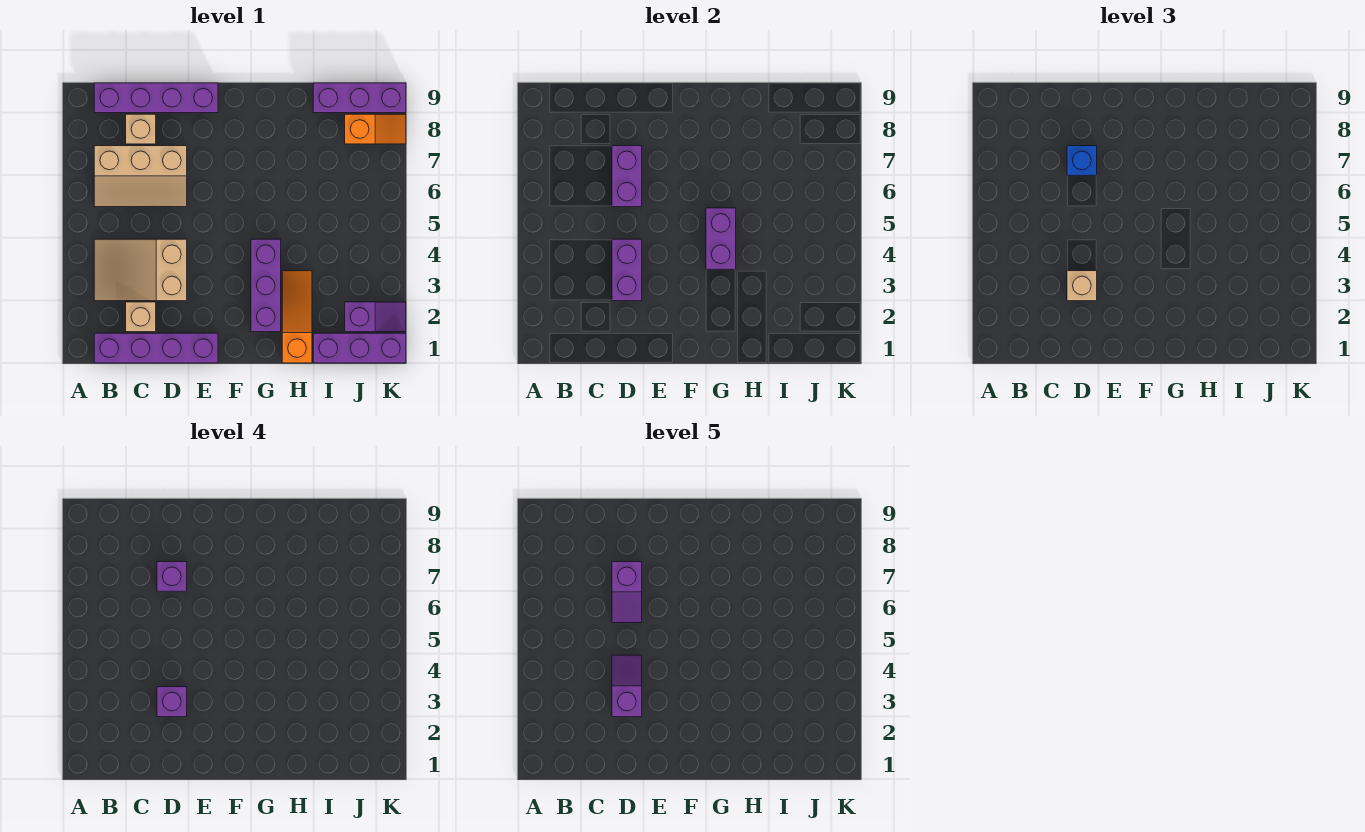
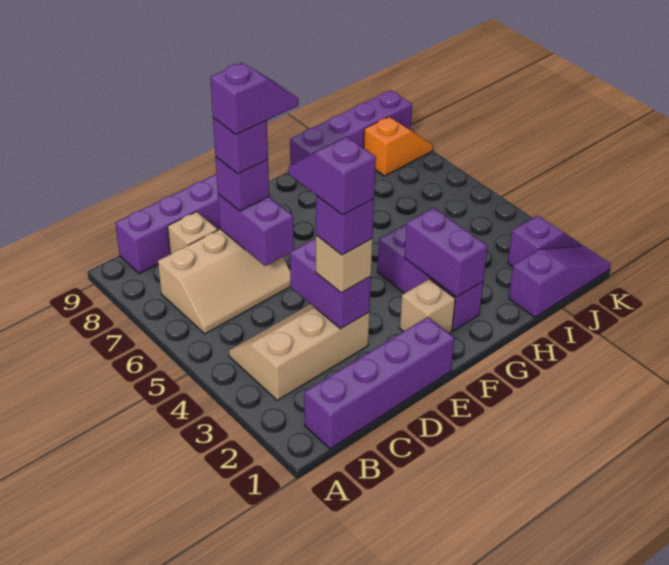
tan 2x3 slope [94,239,187,301] -> tan 2x3 slope turned to [229,304,370,400]
tan 1x1 brick [126,302,156,332] -> tan 1x1 brick moved to [400,279,455,334]
purple 1x2 slope [612,562,642,623] -> purple 1x2 slope turned to [210,63,298,135]
blue 1x1 brick [1067,146,1097,175] -> purple 1x1 brick [215,157,269,211]
purple 1x2 brick [706,208,736,269] -> purple 1x2 brick moved to [404,208,488,297]
orange 1x3 slope [282,271,312,363] -> none
purple 1x3 brick [313,333,406,363] -> purple 1x3 slope [509,246,610,317]
purple 1x3 brick [313,83,406,113] -> purple 1x4 brick [290,90,412,166]

